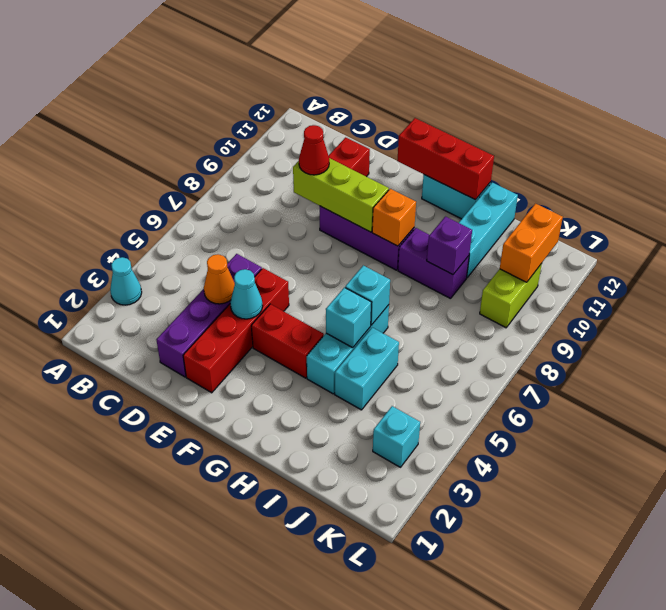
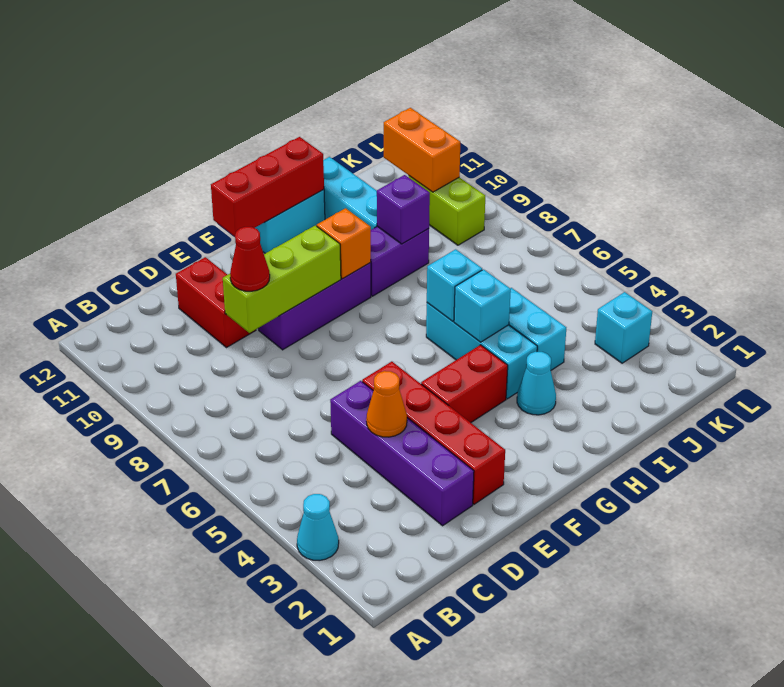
cyan 1x1 cone [230,269,263,319] -> cyan 1x1 cone moved to [517,352,556,415]

